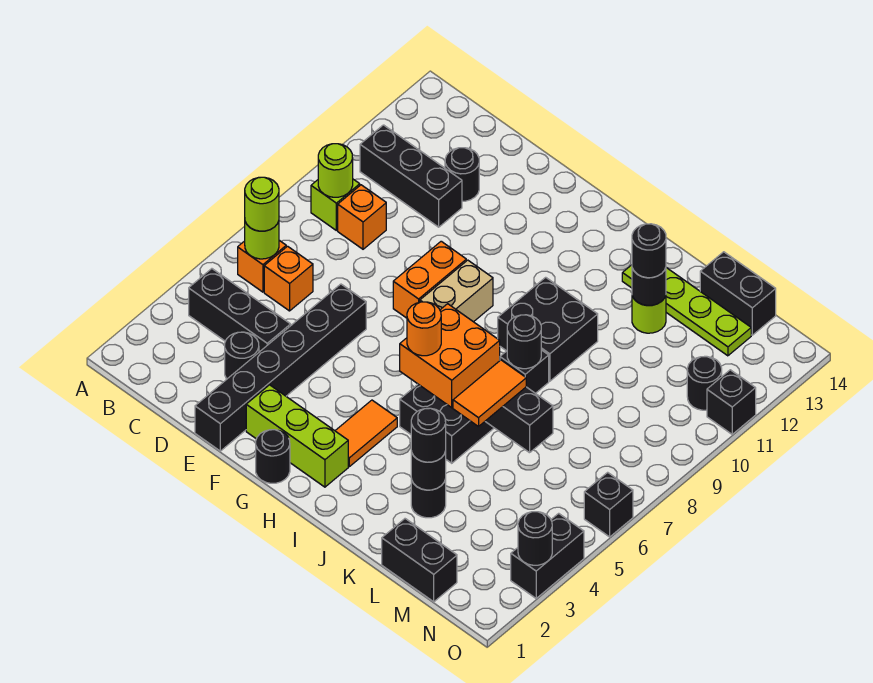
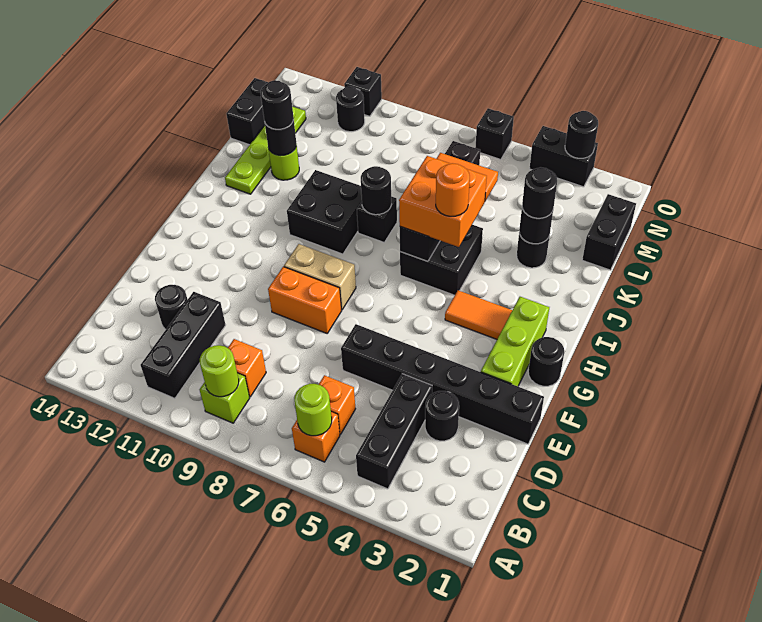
lime 1x1 round brick [245,177,279,231] -> none

